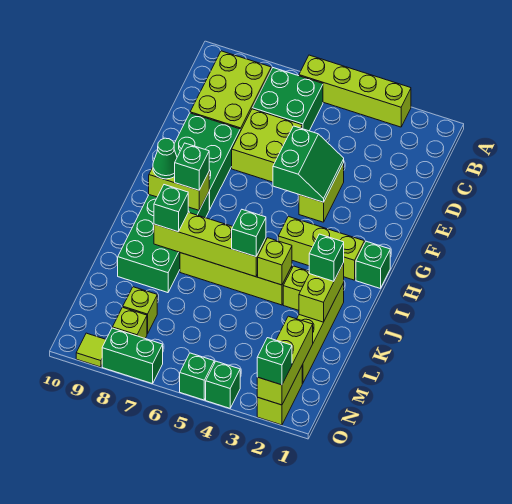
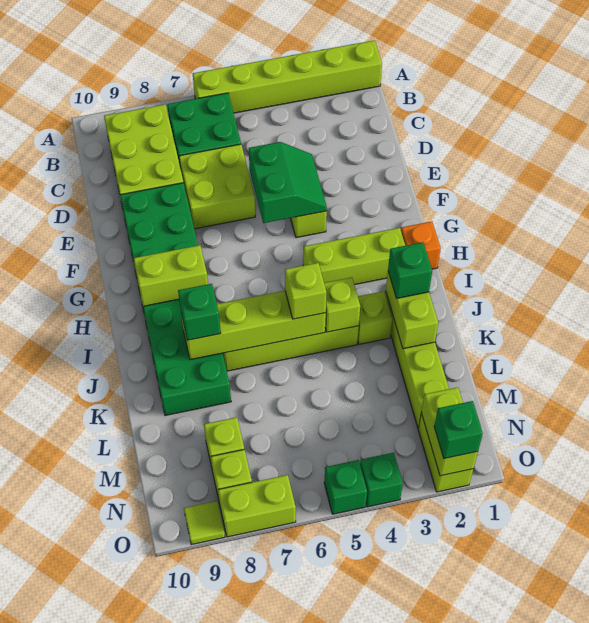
lime 1x4 brick [299,55,411,127] -> lime 1x6 brick [193,40,382,113]
green 1x1 brick [356,241,390,288] -> orange 1x1 brick [401,222,441,269]
green 1x1 brick [175,143,209,190] -> none
green 1x1 cone [153,138,177,179] -> none
green 1x1 brick [232,210,266,257] -> lime 1x1 brick [285,263,326,319]
lime 1x3 brick [257,316,313,405] -> lime 1x2 brick [421,387,478,476]
green 1x2 brick [102,328,163,384] -> lime 1x2 brick [218,475,296,537]

